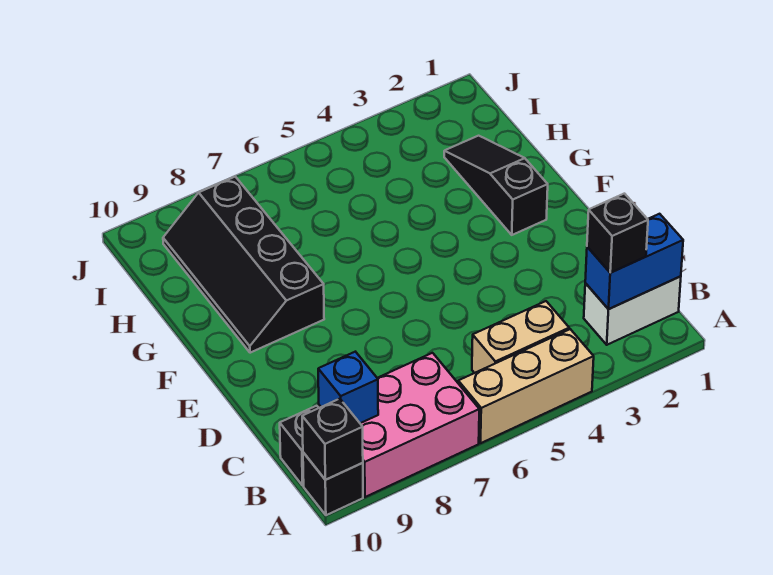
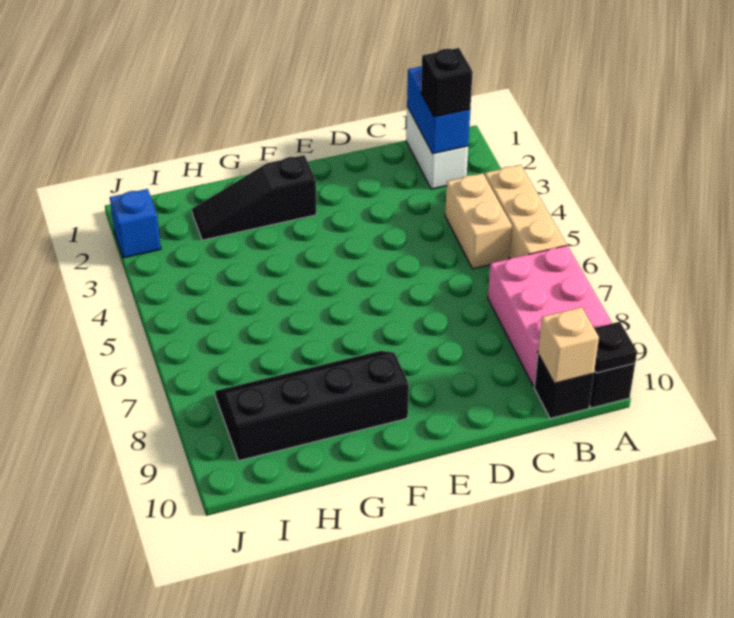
black 1x1 brick [302,399,363,480] -> black 1x1 plate [594,322,637,373]
blue 1x1 brick [318,352,378,423] -> blue 1x1 brick moved to [110,189,161,258]
none -> tan 1x1 brick [538,307,599,383]
black 2x4 slope [163,177,324,353] -> black 2x4 slope turned to [215,351,409,461]

